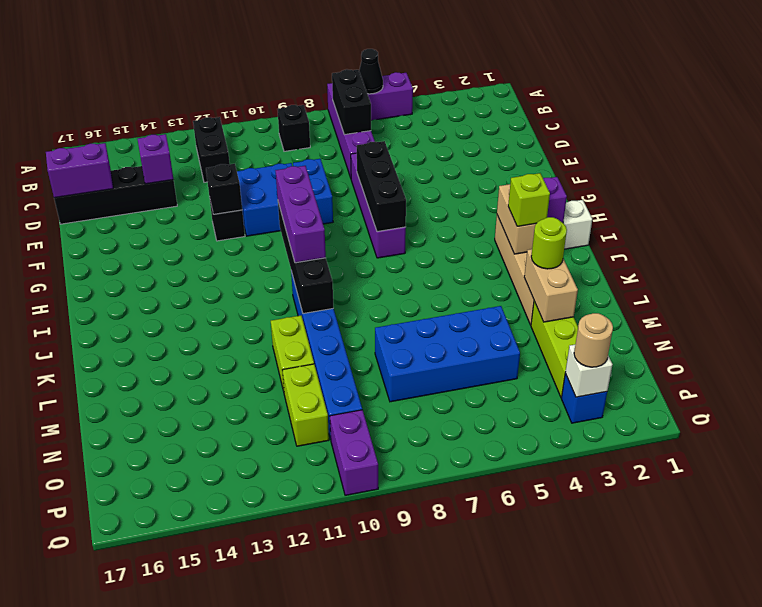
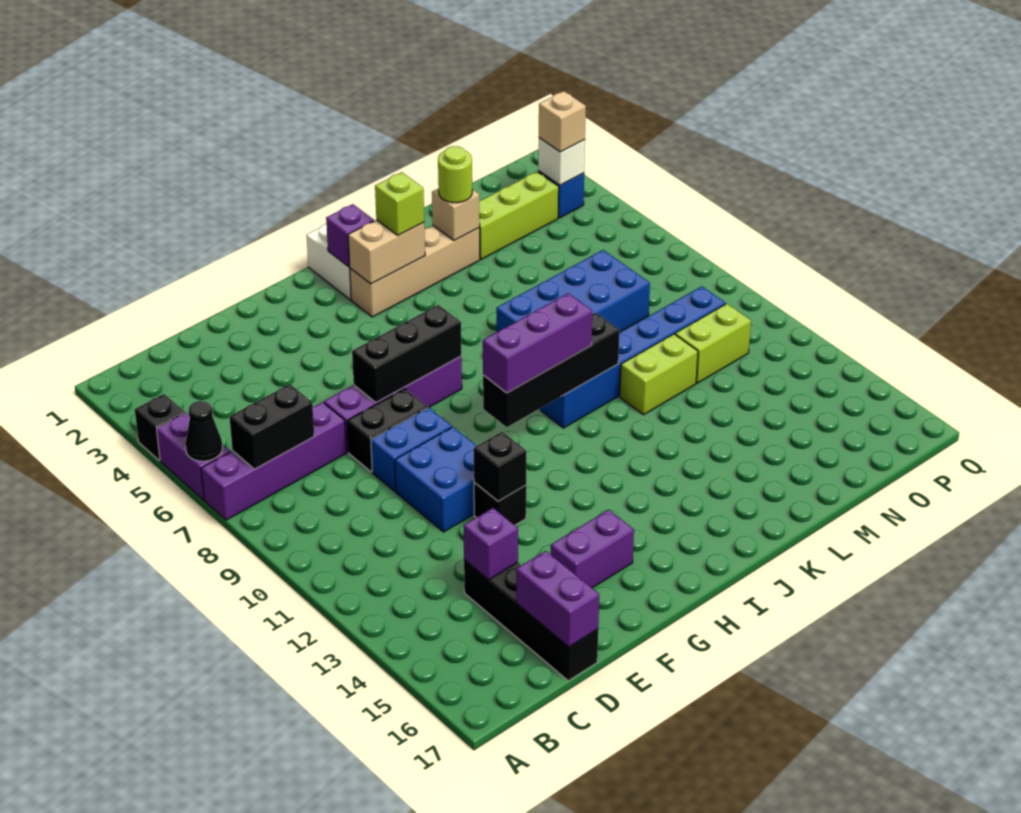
black 1x1 brick [277,105,310,151] -> black 1x1 brick moved to [135,394,185,461]
black 1x2 brick [193,117,230,182] -> black 1x2 brick moved to [347,389,428,472]
tan 1x2 brick [524,249,578,322] -> tan 1x1 brick [432,188,480,241]
blue 2x4 brick [375,306,520,402] -> blue 2x4 brick turned to [496,250,650,332]
tan 1x1 round brick [574,313,613,367] -> tan 1x1 brick [539,91,586,152]
purple 1x2 brick [330,410,378,495] -> purple 1x2 brick moved to [551,510,634,588]

